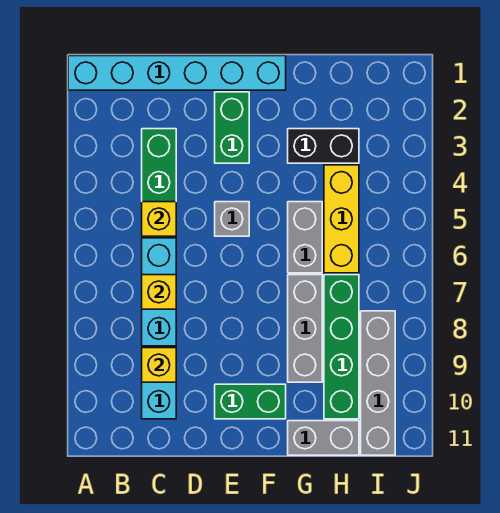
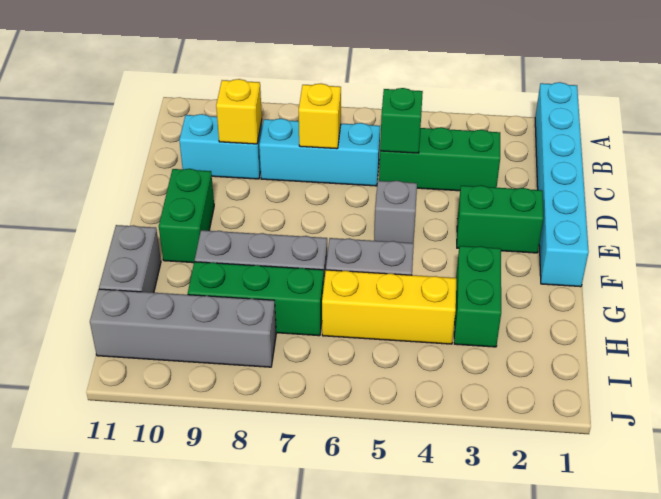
yellow 1x1 brick [142,202,176,236] -> green 1x1 brick [380,88,423,153]
black 1x2 brick [288,129,359,163] -> green 1x2 brick [454,246,501,347]
green 1x4 brick [324,275,359,419] -> green 1x3 brick [188,262,324,336]

